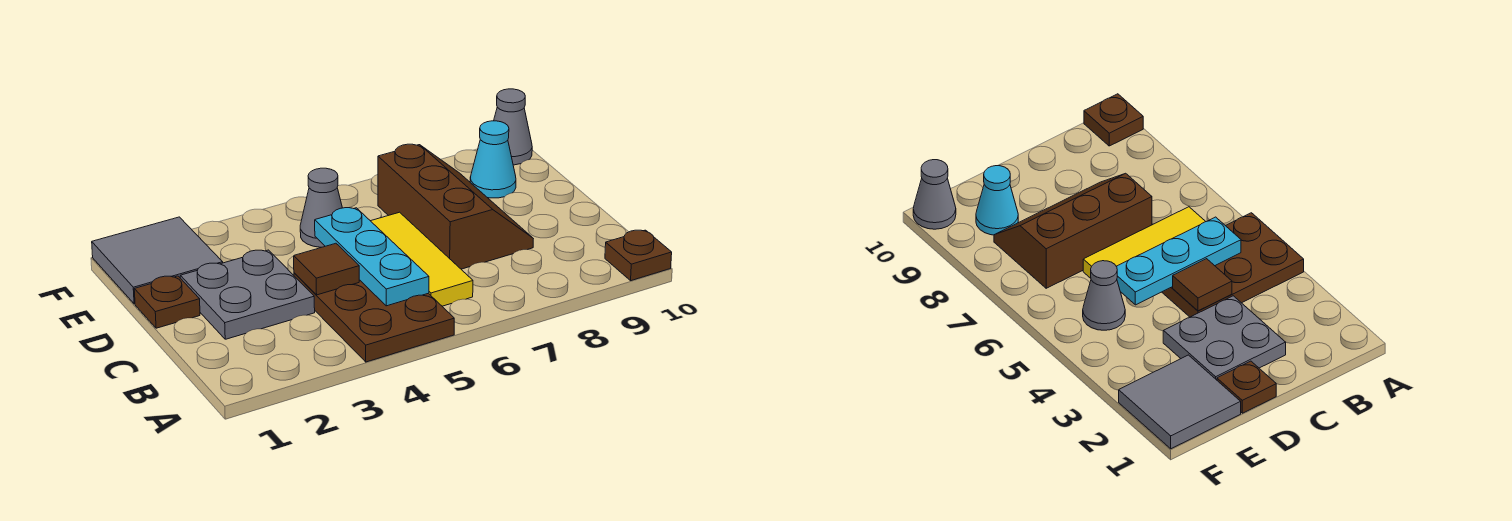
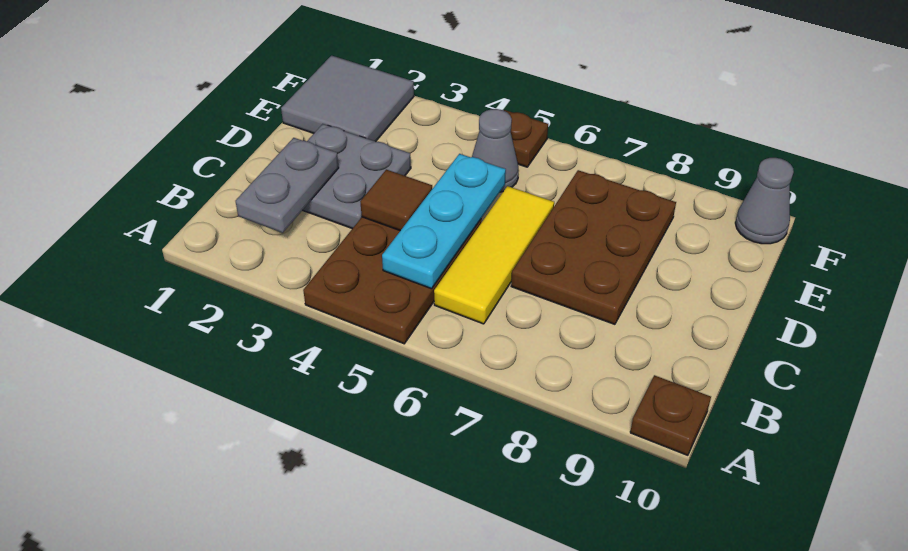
none -> grey 1x2 plate [236,138,339,233]
brown 2x3 slope [378,144,533,269] -> brown 2x3 plate [511,170,676,324]
brown 1x1 plate [134,276,200,328] -> brown 1x1 plate moved to [504,110,548,167]
cyan 1x1 cone [470,121,516,198] -> none

